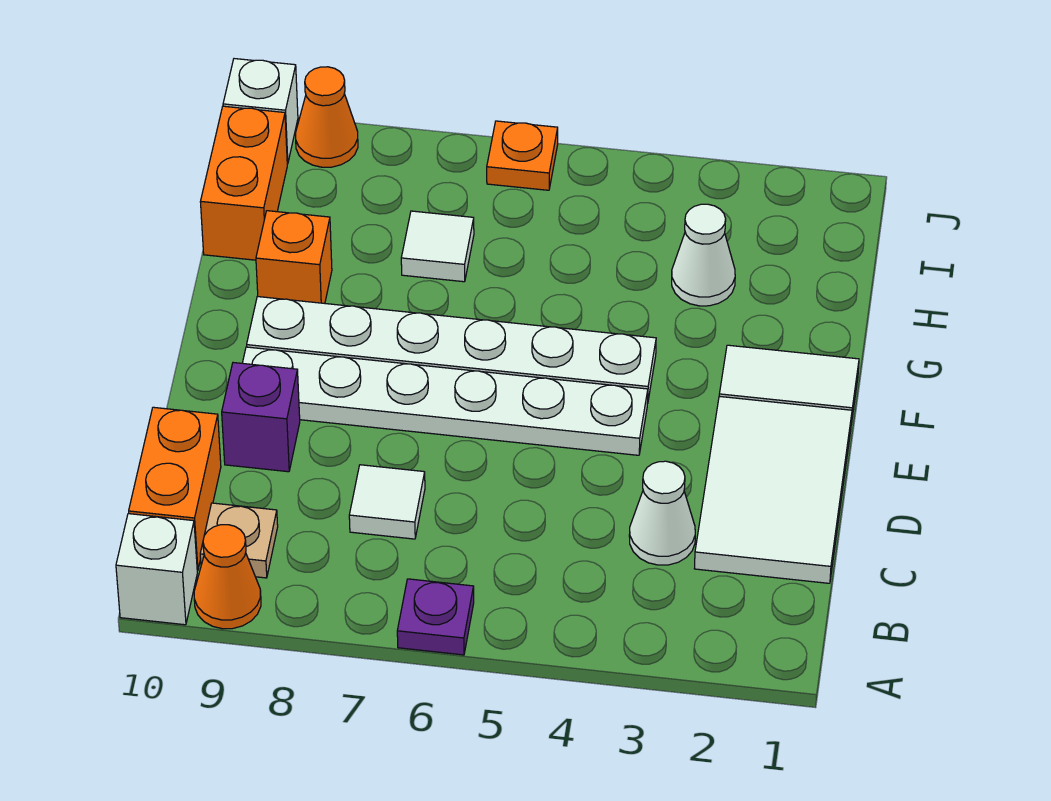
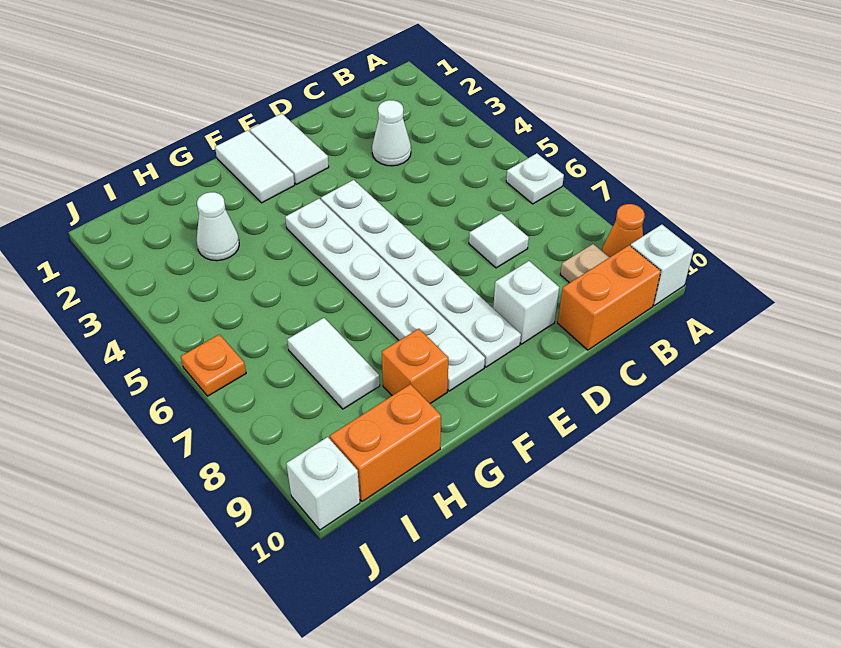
purple 1x1 plate [397,579,474,655] -> white 1x1 plate [506,153,564,204]
white 2x3 tile [694,396,852,583] -> white 1x2 tile [250,114,329,184]
purple 1x1 brick [222,363,300,472] -> white 1x1 brick [493,261,559,344]
white 1x1 tile [401,211,474,282] -> white 1x2 tile [287,318,380,409]
orange 1x1 cone [296,67,358,167] -> none

